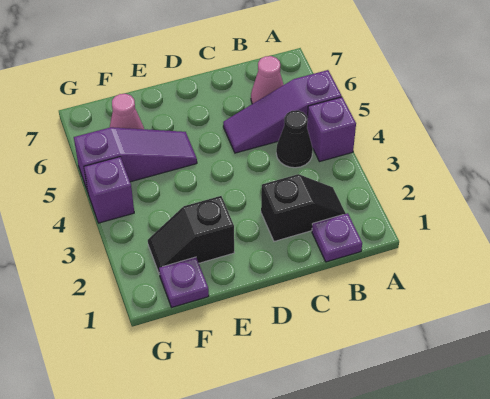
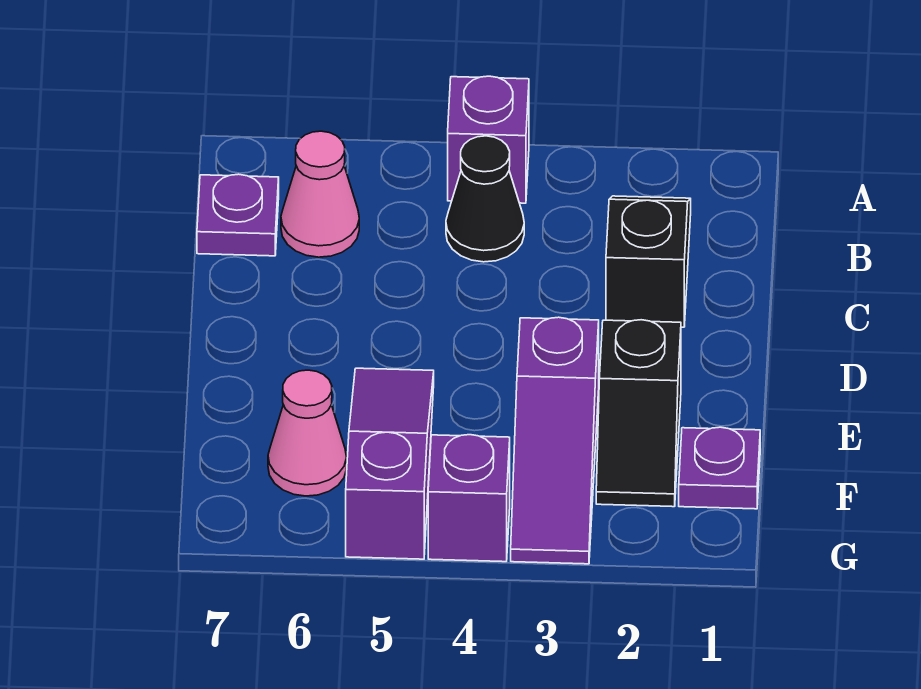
purple 1x3 slope [223,70,342,153] -> purple 1x3 slope moved to [511,317,599,564]
purple 1x1 plate [312,213,362,262] -> purple 1x1 plate moved to [197,174,279,256]

